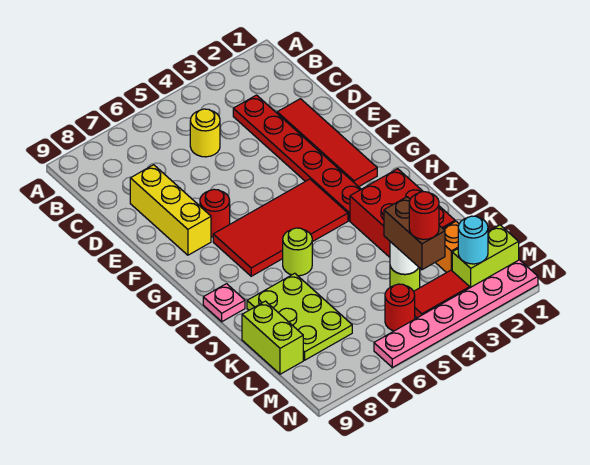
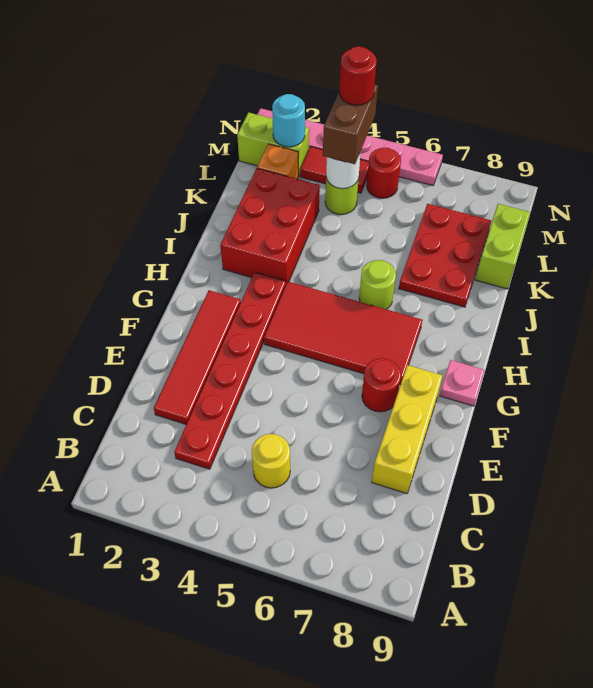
pink 1x1 plate [203,284,245,322] -> pink 1x1 plate moved to [440,360,485,406]
lime 2x3 plate [247,273,352,360] -> red 2x3 plate [399,204,491,307]

